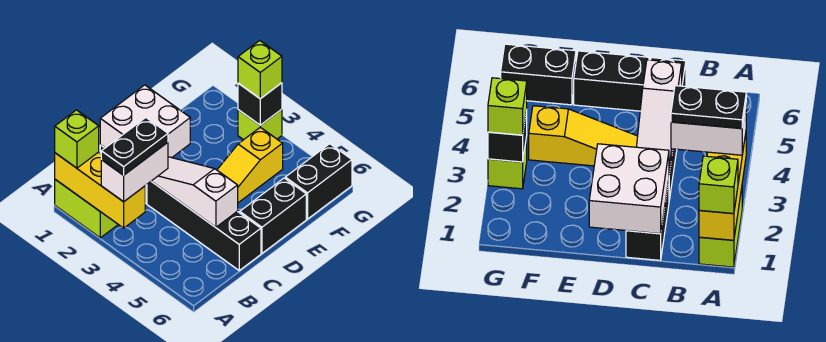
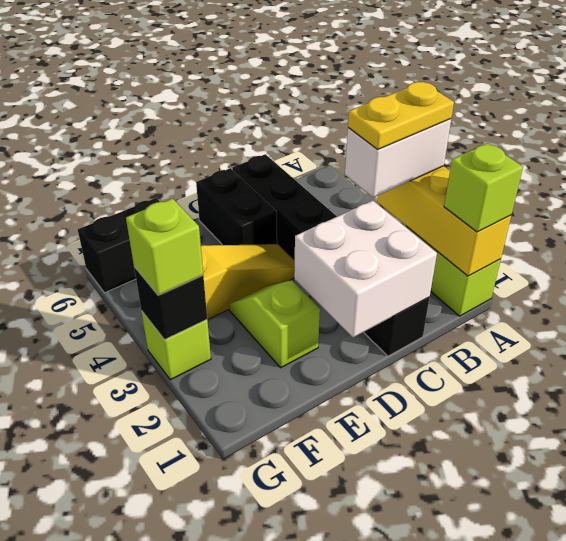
black 1x2 plate [101,118,168,175] -> yellow 1x2 plate [348,82,454,149]
white 1x3 slope [152,157,238,227] -> none
black 1x2 brick [240,178,306,253] -> black 1x2 brick turned to [196,168,277,245]
none -> lime 1x2 slope [229,280,320,368]

